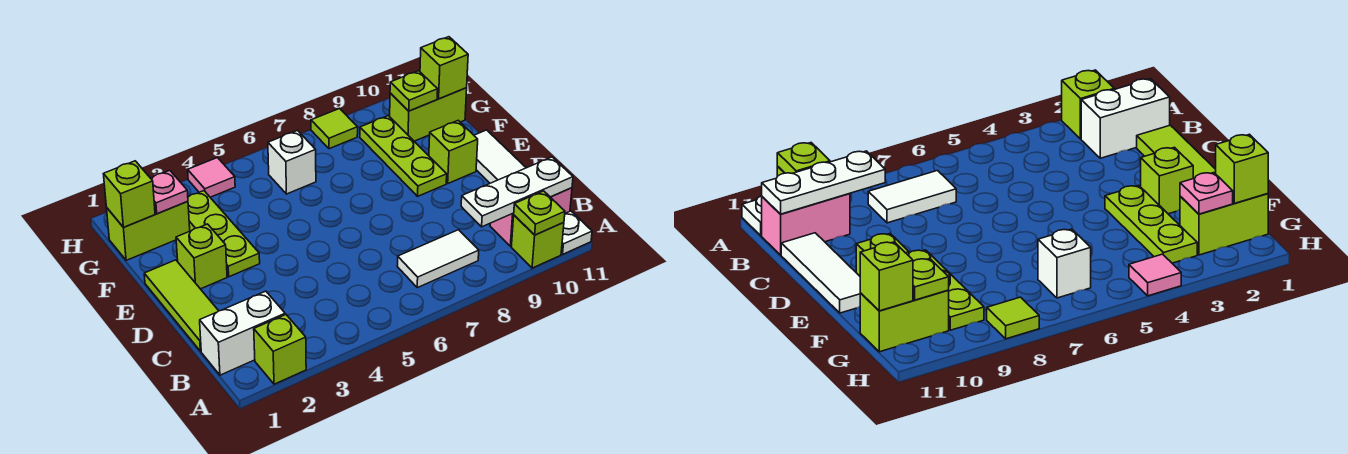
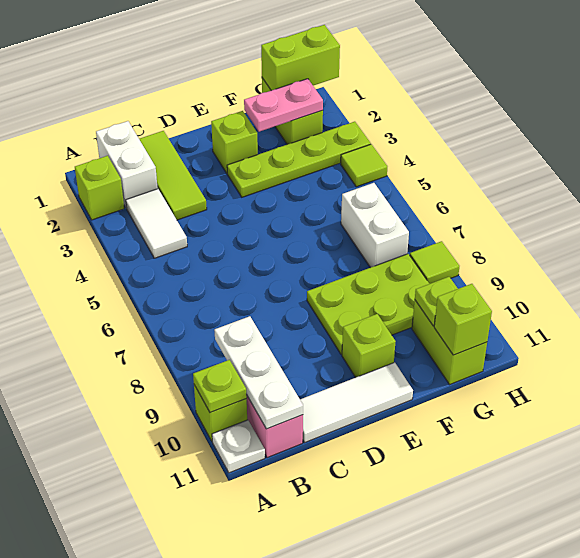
white 1x2 tile [397,230,479,288] -> white 1x2 tile moved to [126,189,187,258]
lime 1x3 tile [144,260,218,351] -> lime 1x3 tile turned to [139,131,207,220]
lime 1x3 plate [188,191,260,277] -> lime 1x4 plate [227,122,371,197]
lime 1x3 plate [360,116,447,196] -> lime 2x3 plate [307,254,429,355]
lime 1x1 brick [104,161,155,227] -> lime 1x2 brick [261,25,340,91]
pink 1x1 plate [151,170,188,214] -> pink 1x2 plate [244,79,323,132]
white 1x1 brick [268,131,316,194] -> white 1x2 brick [341,183,409,268]
pink 1x1 tile [188,158,235,197] -> lime 1x1 tile [341,144,387,187]

